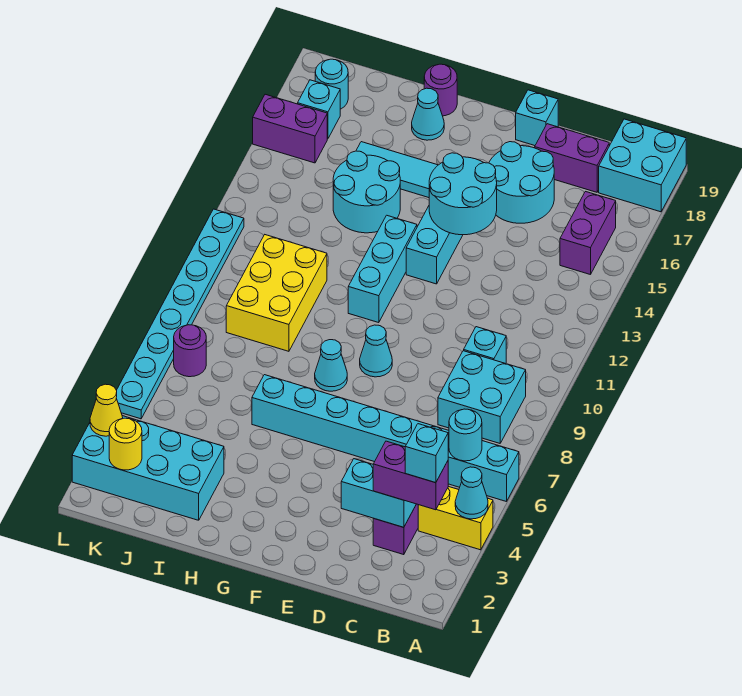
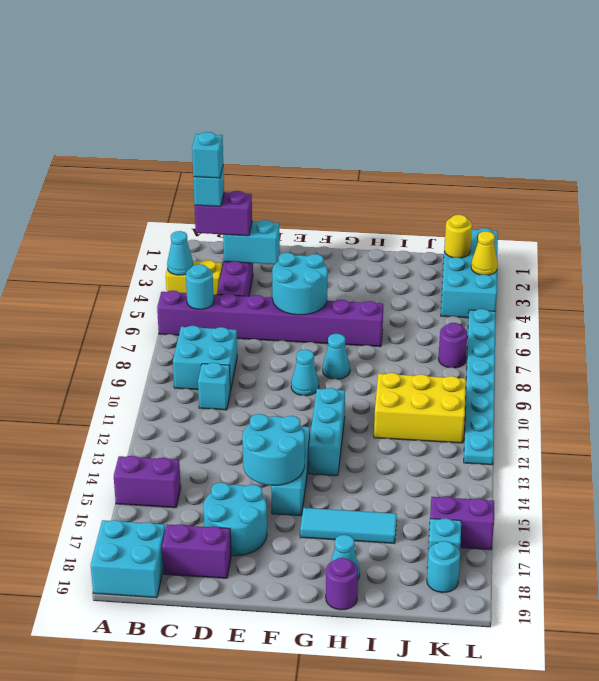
cyan 1x8 brick [252,375,519,502] -> purple 1x8 brick [157,290,383,347]
purple 1x2 brick [560,192,616,275] -> purple 1x2 brick turned to [114,456,181,508]
cyan 1x1 brick [516,90,558,146] -> cyan 1x1 brick moved to [192,132,223,178]
cyan 2x2 round brick [333,151,400,233] -> cyan 2x2 round brick moved to [272,253,328,315]
cyan 2x4 brick [72,416,224,520] -> cyan 2x4 brick turned to [441,228,498,318]
yellow 2x3 brick [226,235,327,351] -> yellow 2x3 brick turned to [374,373,466,443]

